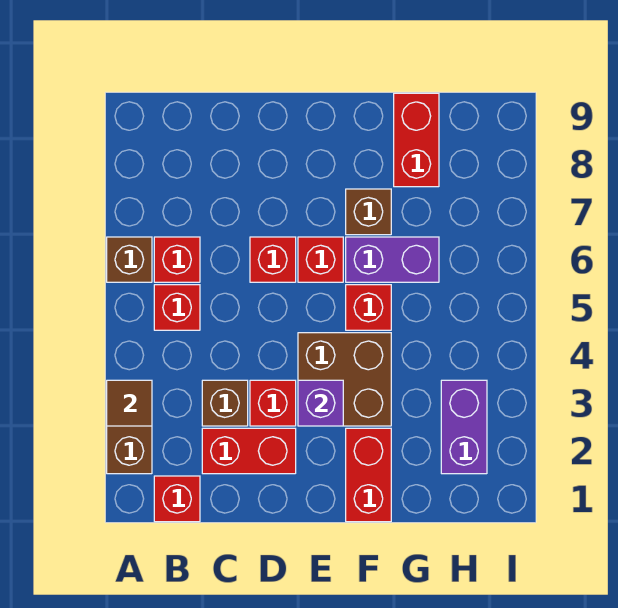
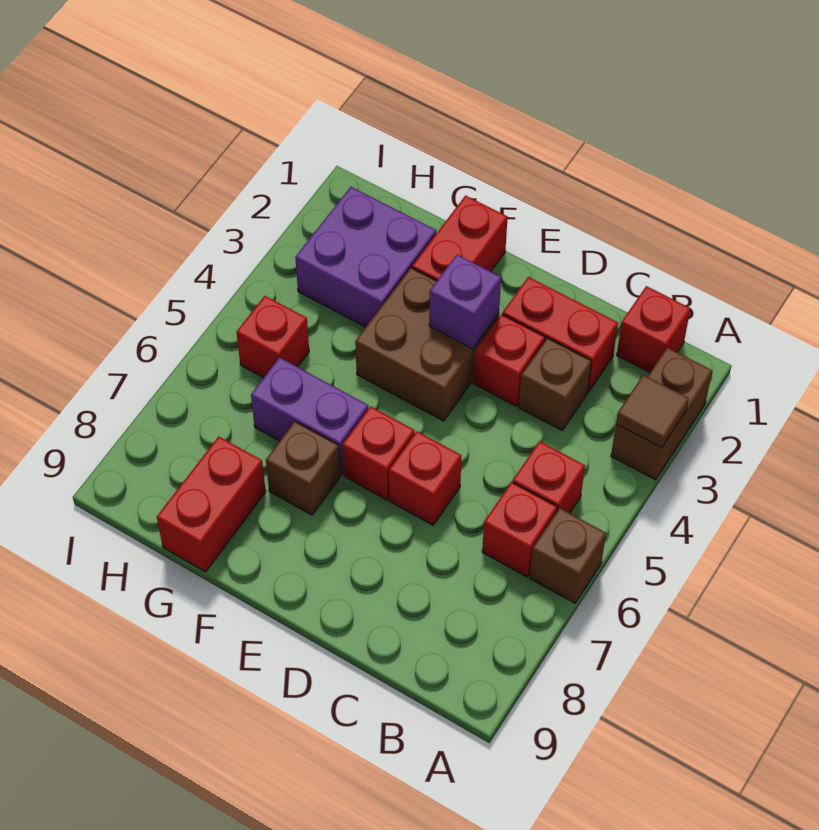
red 1x1 brick [346,285,391,330] -> red 1x1 brick moved to [237,296,309,378]
purple 1x2 brick [441,380,487,474] -> purple 2x2 brick [295,187,436,327]

